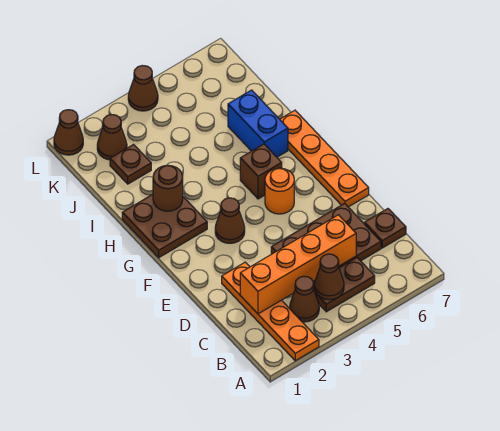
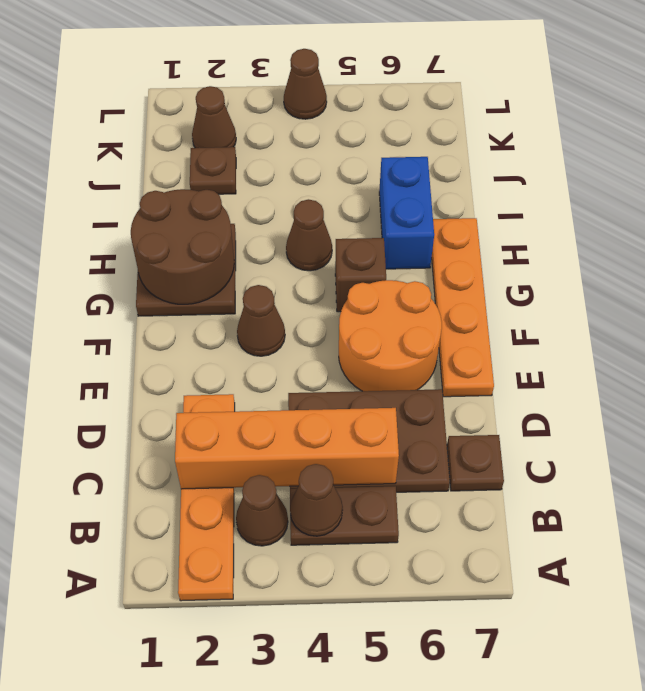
orange 1x1 round brick [265,168,294,214] -> orange 2x2 round brick [339,280,442,391]
brown 1x1 round brick [153,165,183,211] -> brown 2x2 round brick [131,189,234,304]
brown 1x1 cone [54,110,83,155] -> brown 1x1 cone moved to [286,199,332,271]

